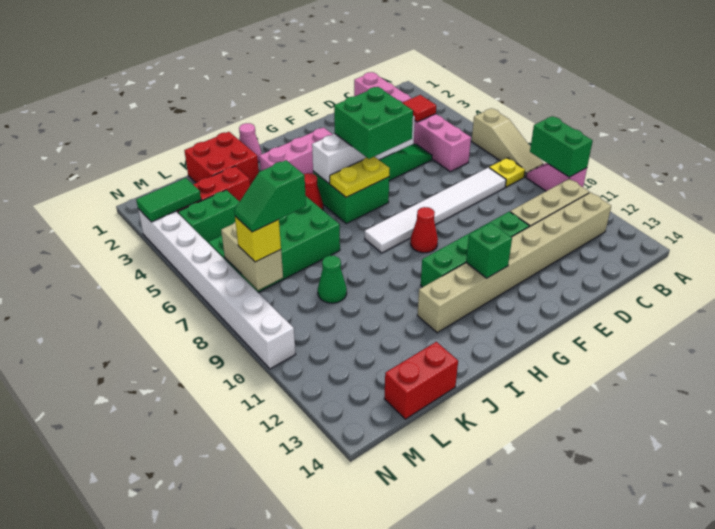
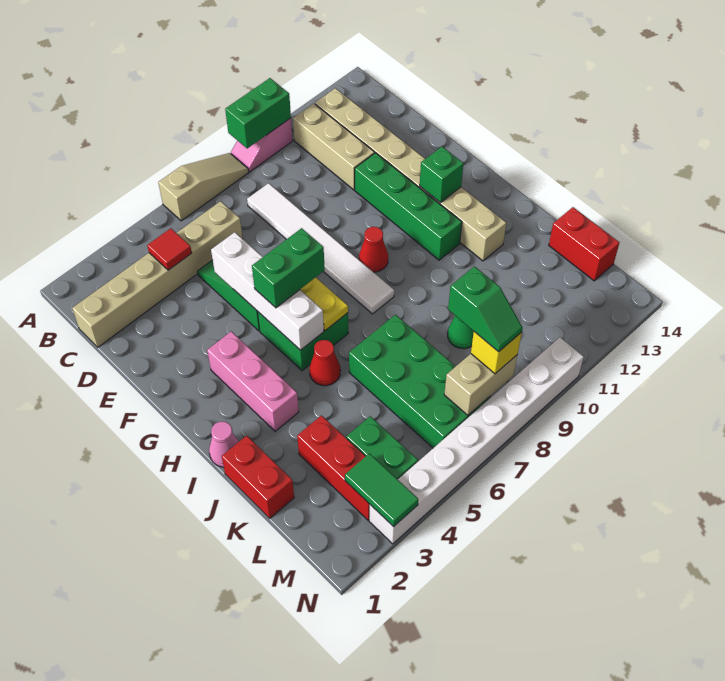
yellow 1x1 plate [489,158,525,187] -> none
pink 1x6 brick [354,72,471,172] -> tan 1x6 brick [72,201,243,347]
green 2x2 brick [334,87,413,159] -> green 1x2 brick [252,228,325,308]
red 2x2 brick [184,132,259,185] -> red 1x2 brick [222,436,294,518]

